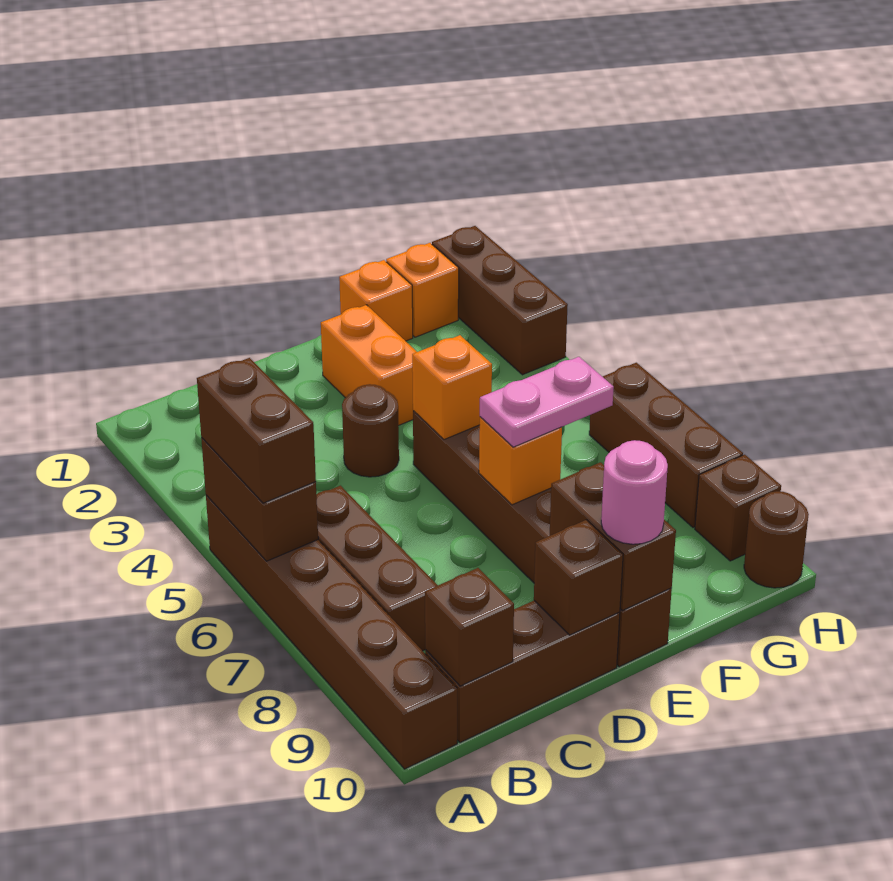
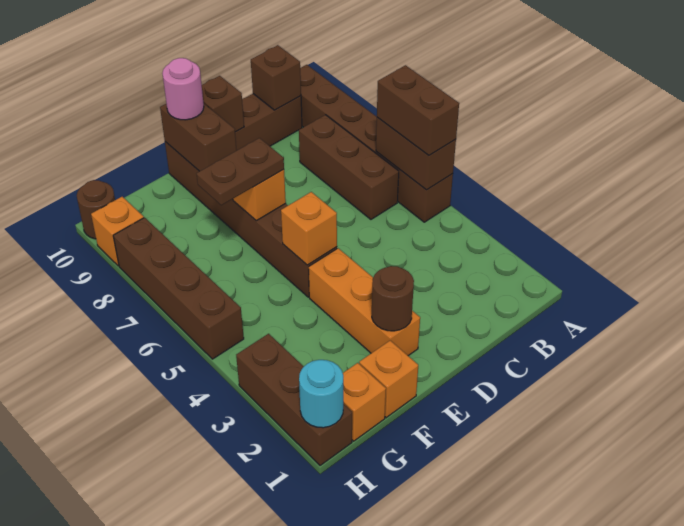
brown 1x1 round brick [342,384,399,477] -> brown 1x1 round brick moved to [372,266,414,331]
orange 1x2 brick [321,305,417,426] -> orange 1x3 brick [309,248,420,356]
pink 1x2 plate [480,357,614,447] -> brown 1x2 plate [197,138,284,205]
none -> cyan 1x1 round brick [299,360,343,428]
brown 1x3 brick [589,363,743,528] -> brown 1x4 brick [113,218,244,359]
brown 1x1 brick [695,455,781,561] -> orange 1x1 brick [91,197,144,266]

